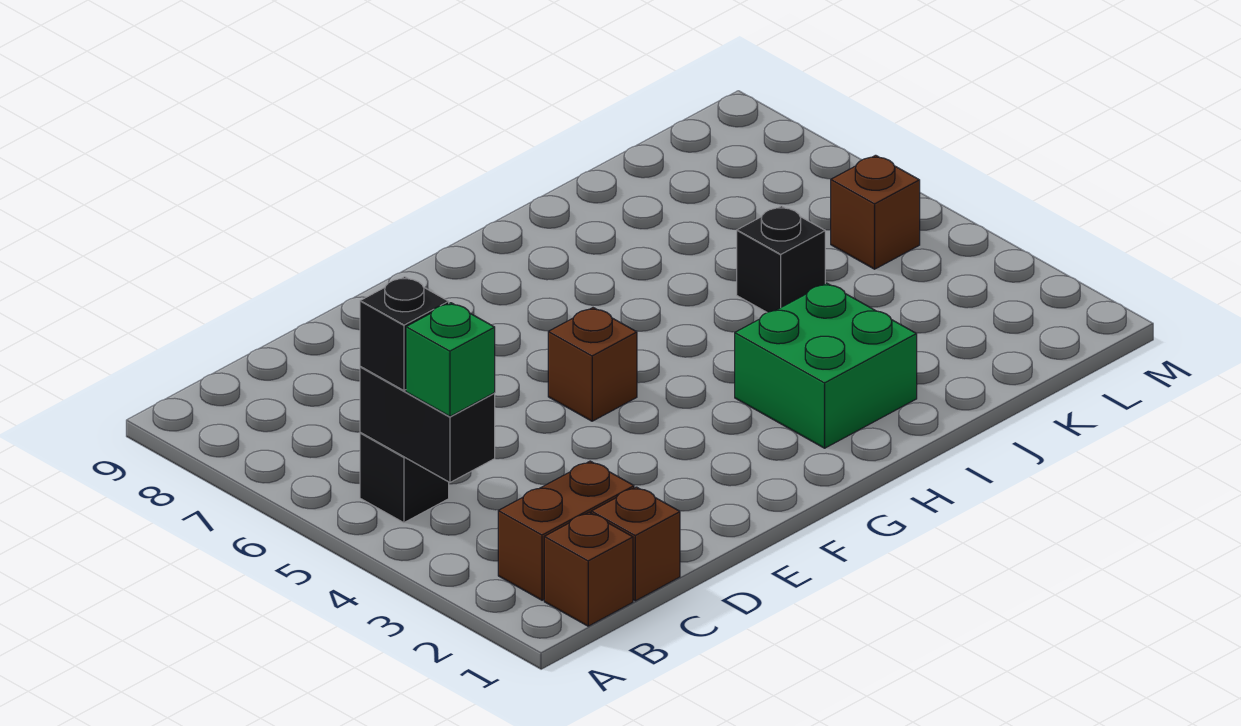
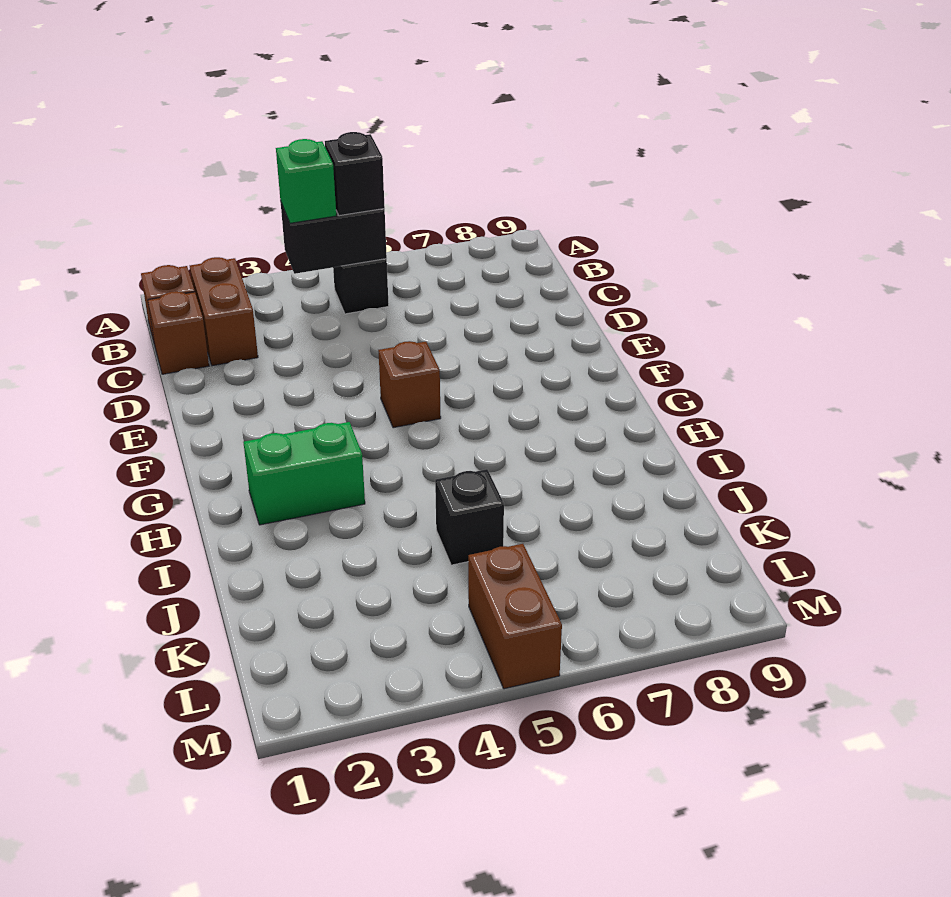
green 2x2 brick [735,283,917,448] -> green 1x2 brick [244,422,365,525]
brown 1x1 brick [831,155,920,269] -> brown 1x2 brick [468,544,562,689]

